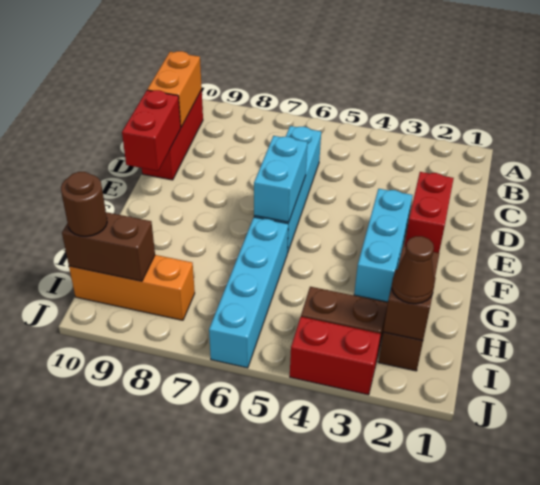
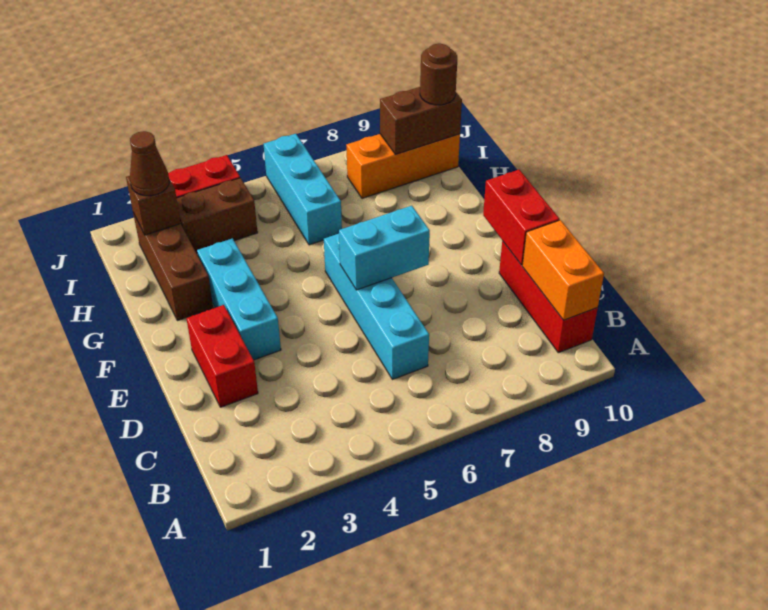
cyan 1x2 brick [254,136,307,222] -> cyan 1x2 brick turned to [339,206,430,290]
cyan 1x4 brick [209,217,288,368] -> cyan 1x3 brick [264,134,342,245]

